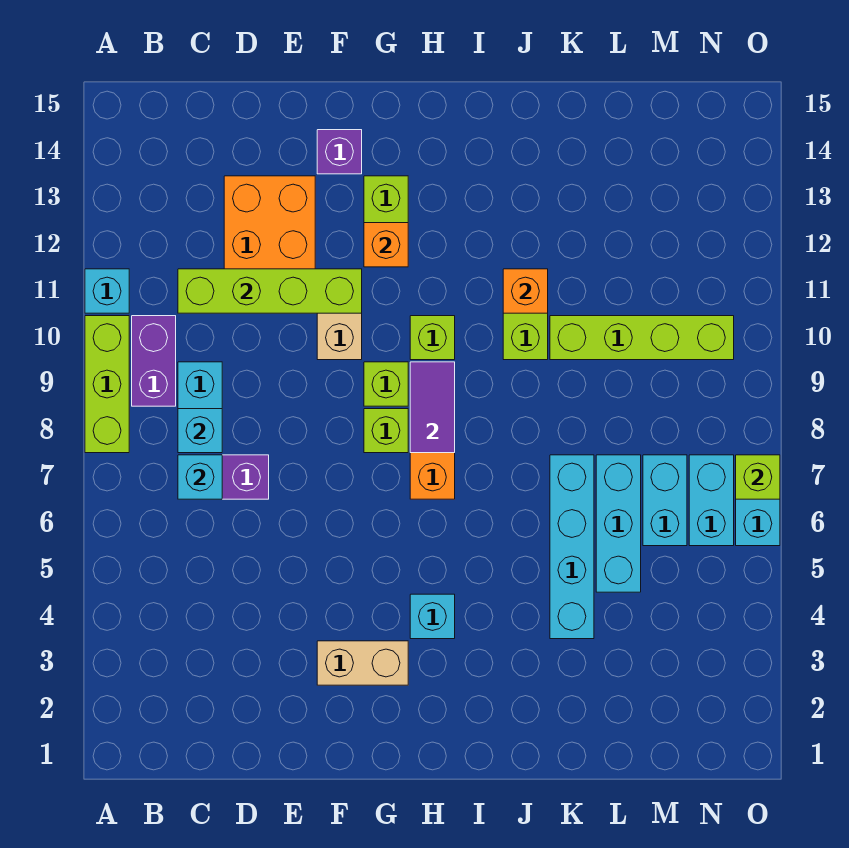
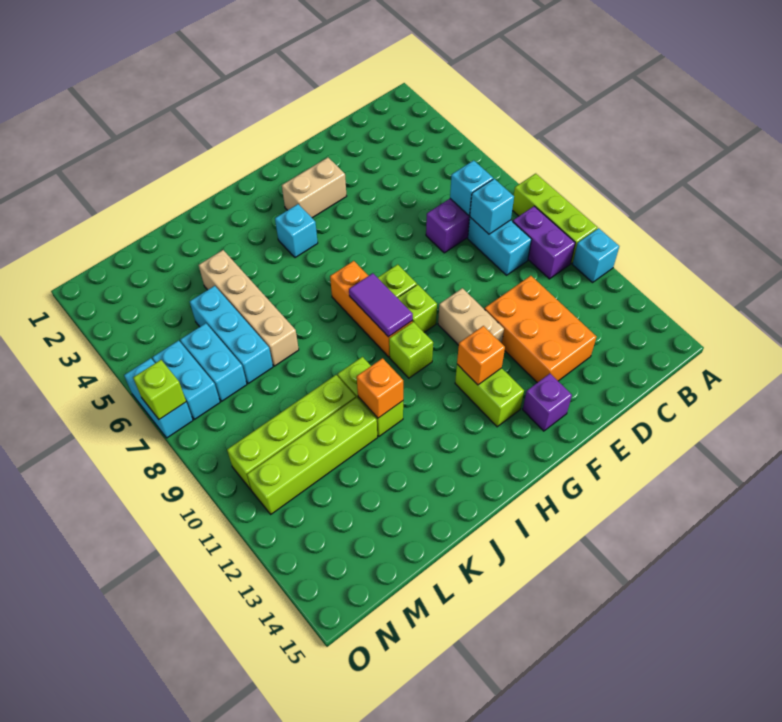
lime 1x4 brick [178,269,362,313] -> lime 1x4 brick moved to [247,397,377,514]
cyan 1x4 brick [550,455,594,639] -> tan 1x4 brick [199,250,299,366]

